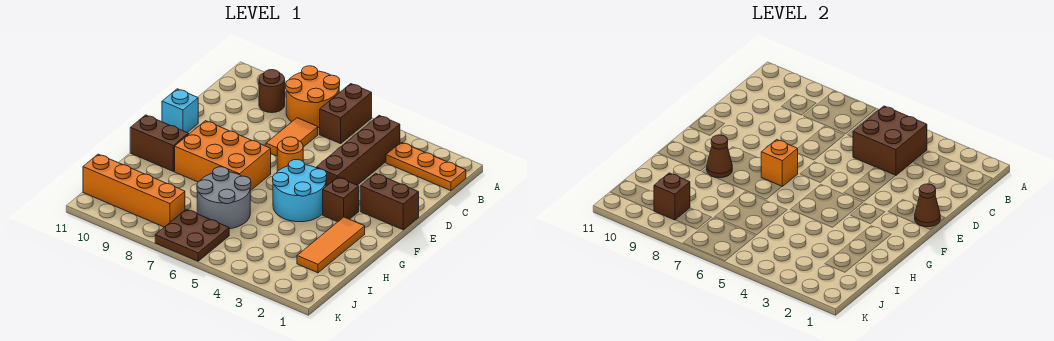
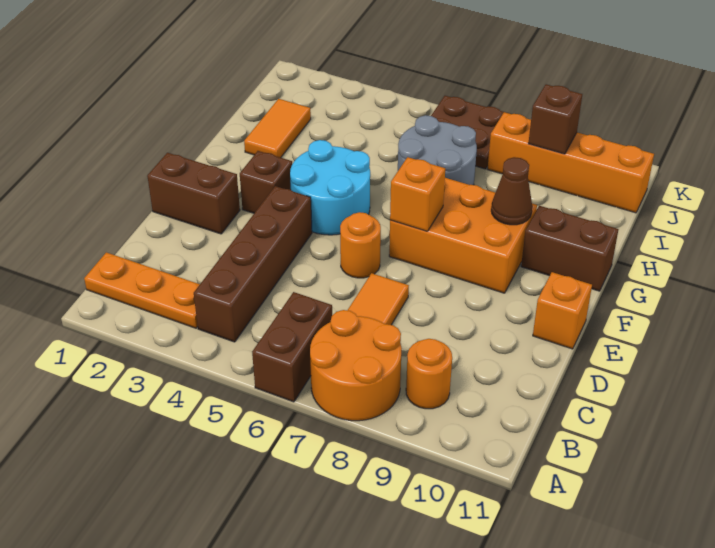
brown 2x2 brick [853,106,927,176] -> none
brown 1x1 round brick [259,70,285,113] -> orange 1x1 round brick [406,339,452,409]
brown 1x1 cone [915,184,940,227] -> none
cyan 1x1 brick [162,89,198,133] -> orange 1x1 brick [533,272,592,349]
orange 1x3 tile [297,217,365,273] -> orange 1x2 tile [244,99,311,158]

